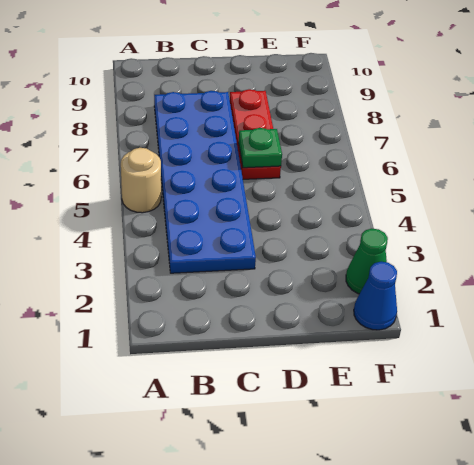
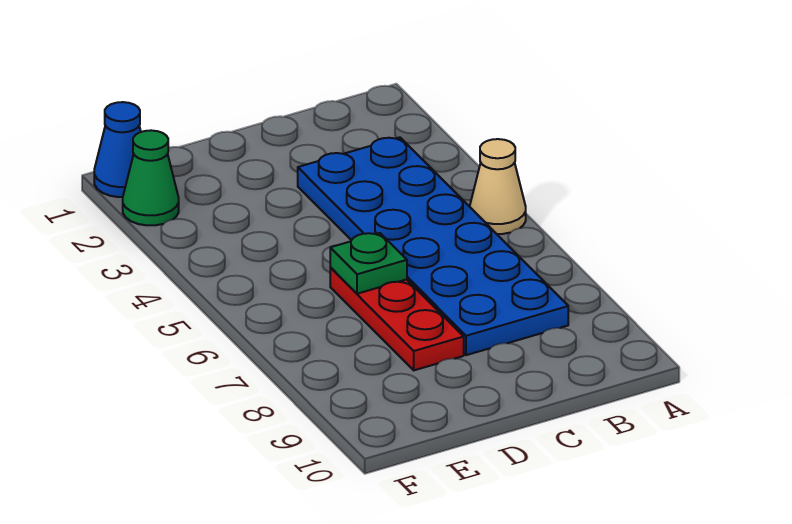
tan 1x1 round brick [121,148,161,213] -> tan 1x1 cone [470,139,526,234]

